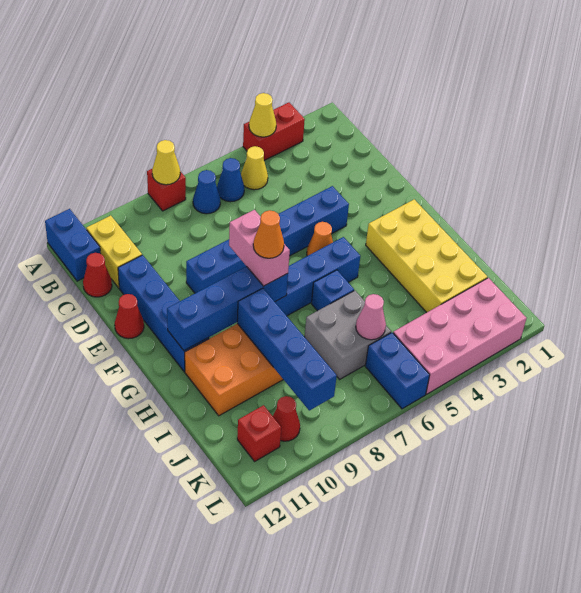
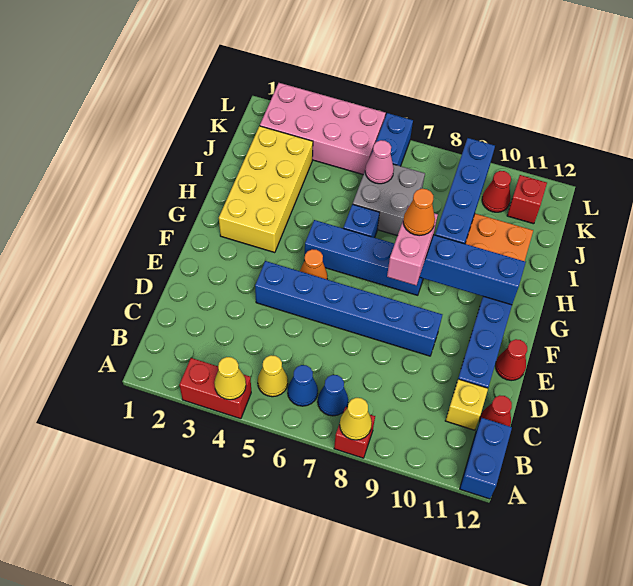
yellow 1x2 brick [86,216,142,288] -> yellow 1x1 brick [445,379,488,430]

